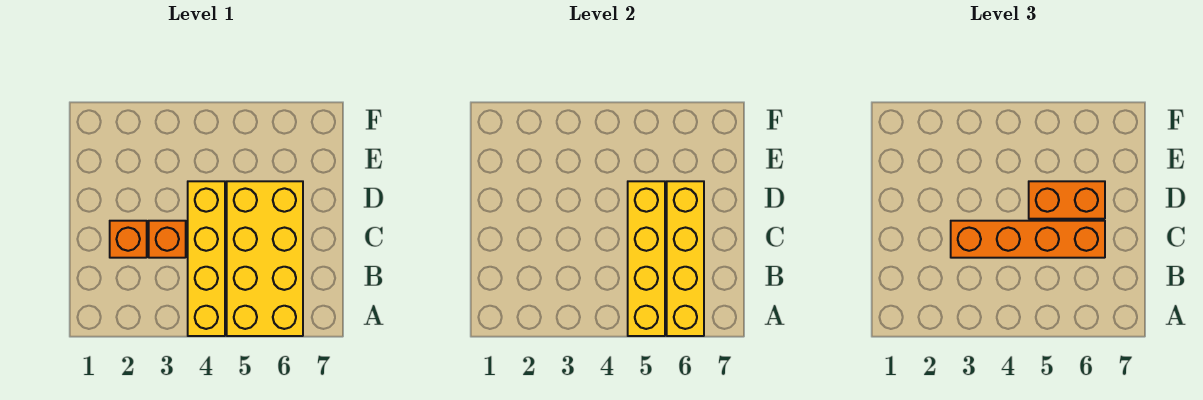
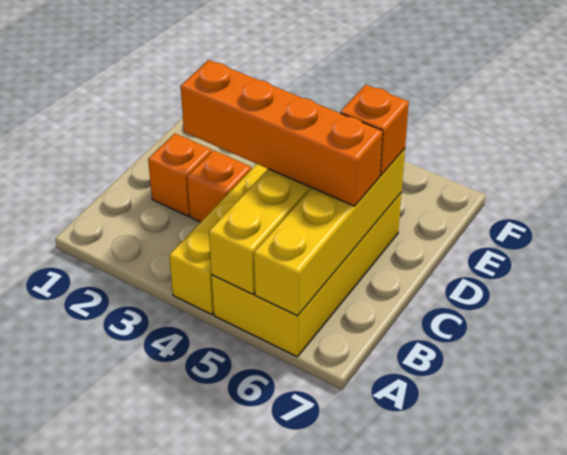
orange 1x2 brick [1029,181,1105,219] -> orange 1x1 brick [340,85,409,176]

